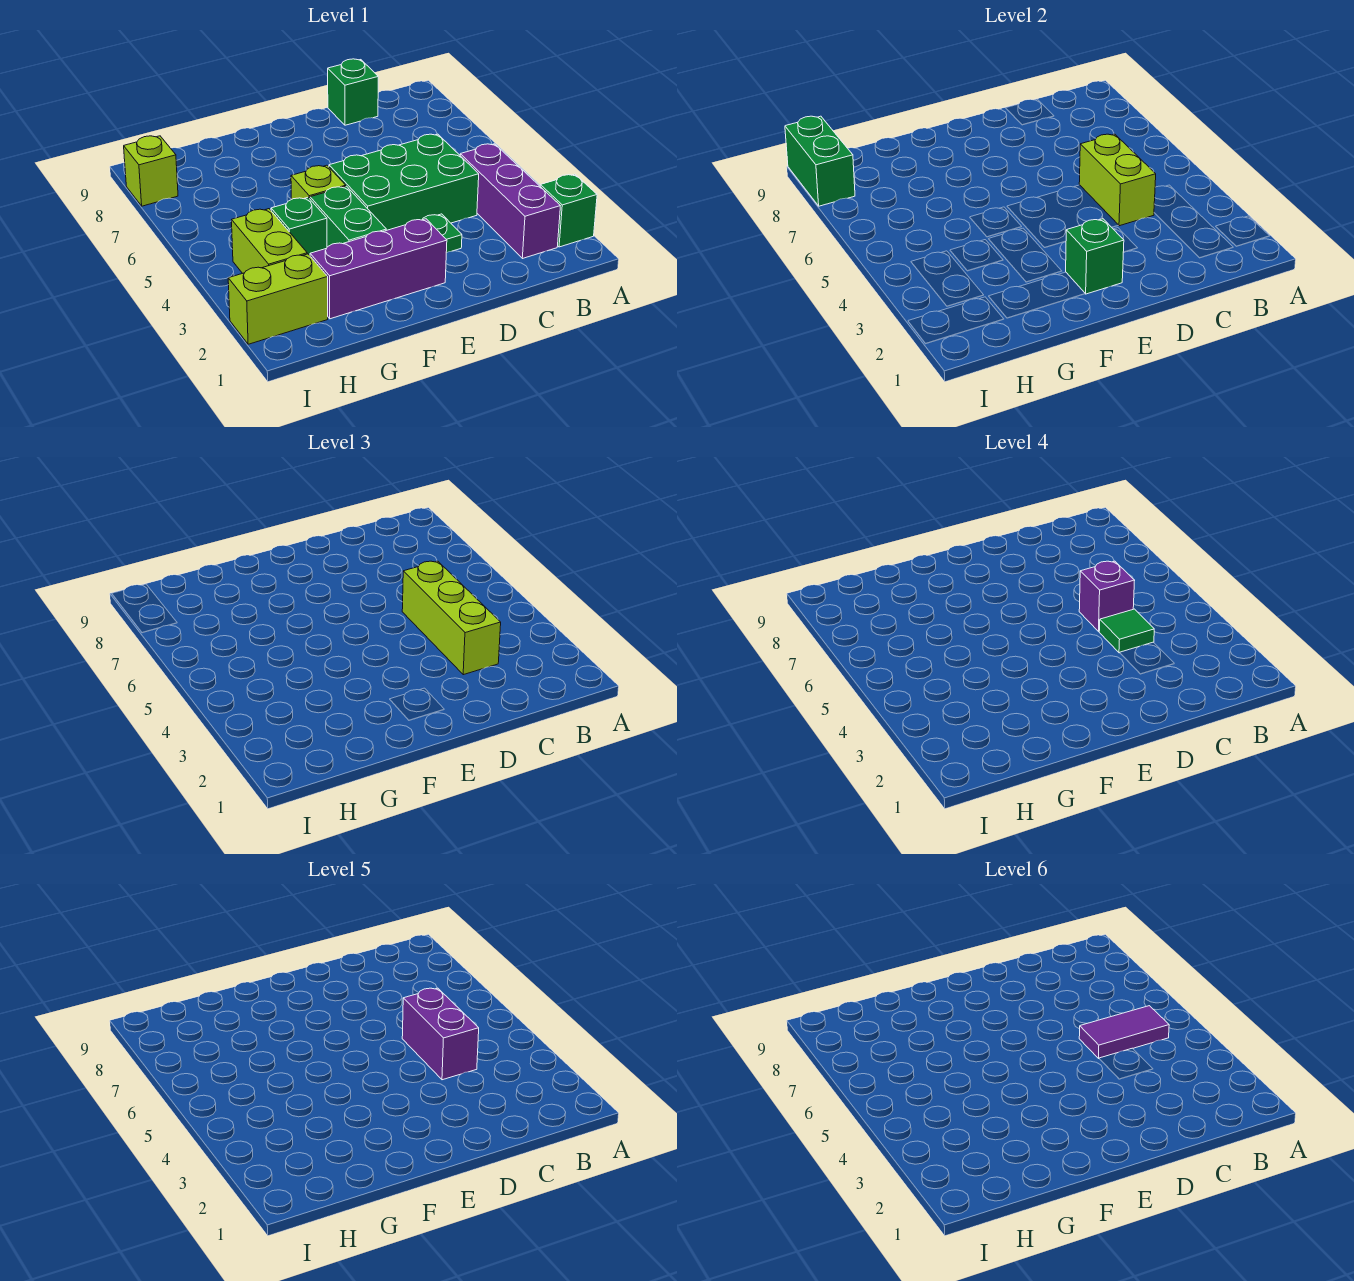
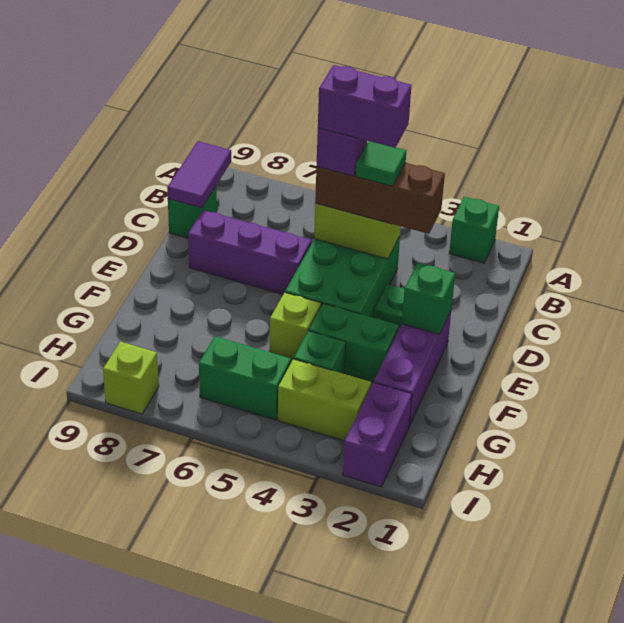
purple 1x3 brick [460,144,560,259] -> purple 1x3 brick moved to [188,210,312,294]
purple 1x2 tile [1079,1006,1169,1059] -> purple 1x2 tile moved to [167,141,231,208]
lime 1x3 brick [402,561,501,675] -> brown 1x3 brick [315,163,445,234]
lime 1x2 brick [228,254,328,344] -> purple 1x2 brick [343,383,412,487]
green 1x2 brick [785,116,855,206] -> green 1x2 brick moved to [199,336,291,420]

